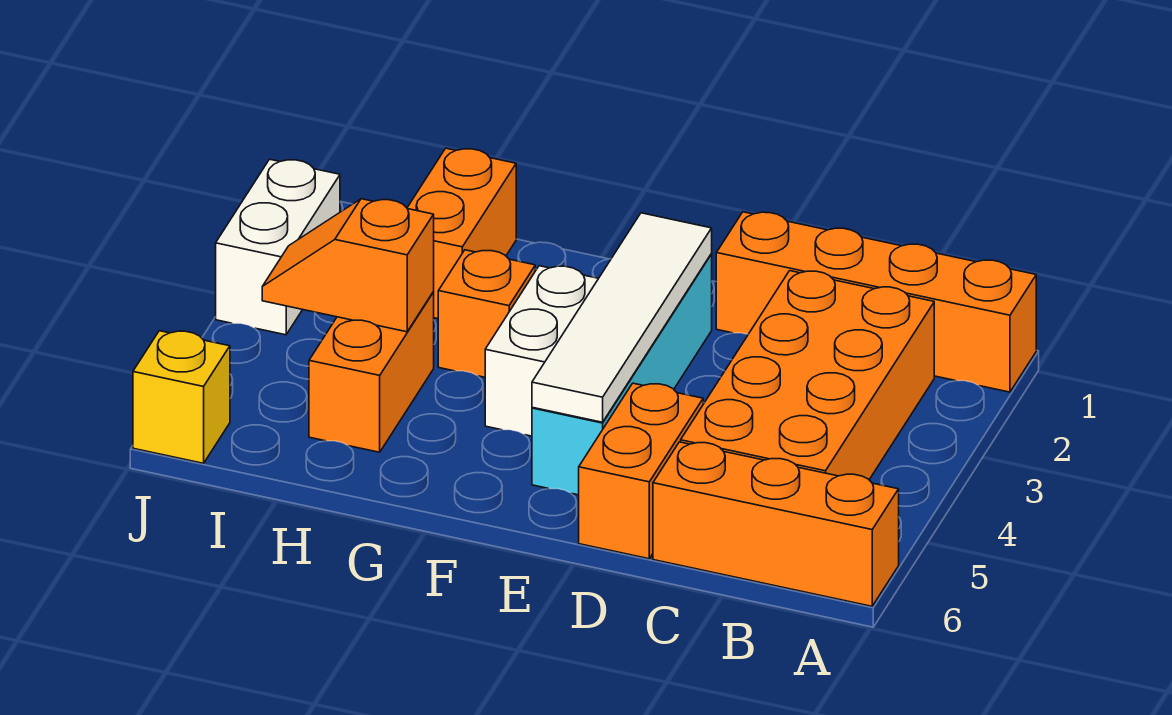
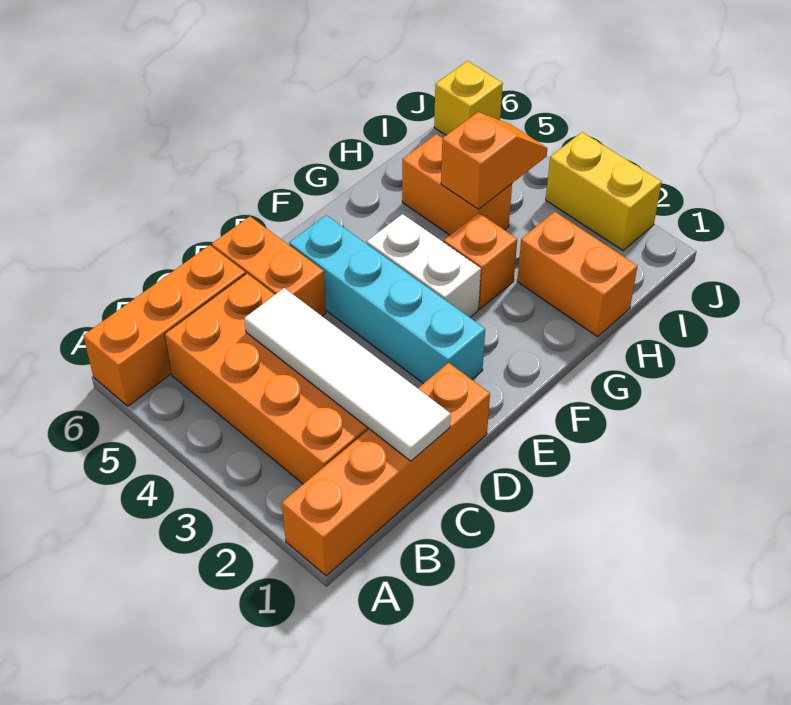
white 1x4 tile [532,213,712,422] -> white 1x4 tile moved to [244,288,451,461]
white 1x2 brick [216,159,340,335] -> yellow 1x2 brick [546,132,662,251]

